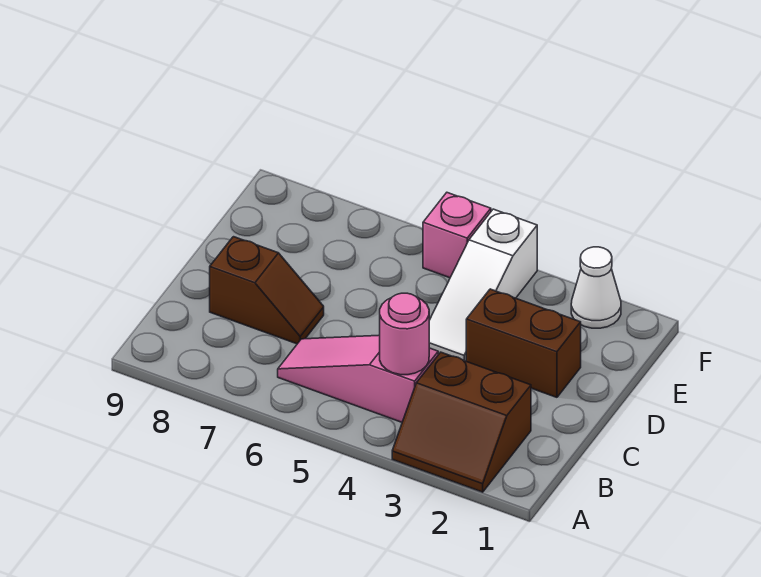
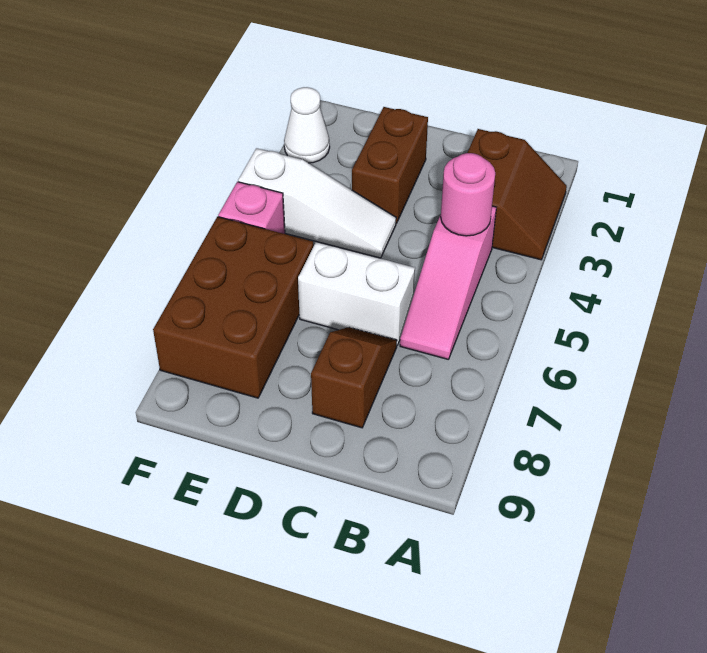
none -> white 1x2 brick [298,242,415,345]
none -> brown 2x3 brick [153,217,314,398]

